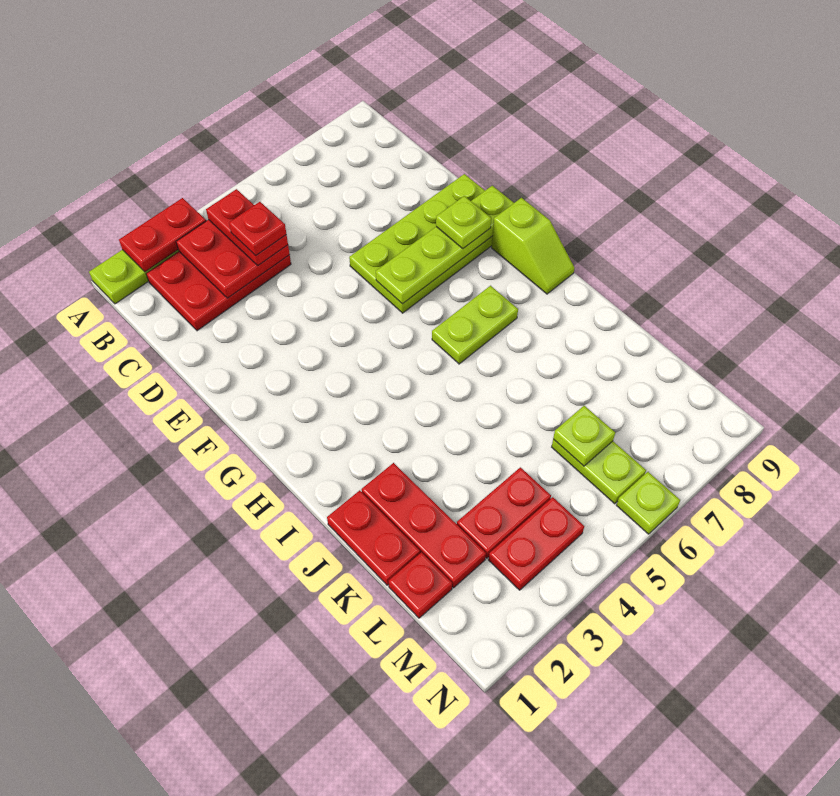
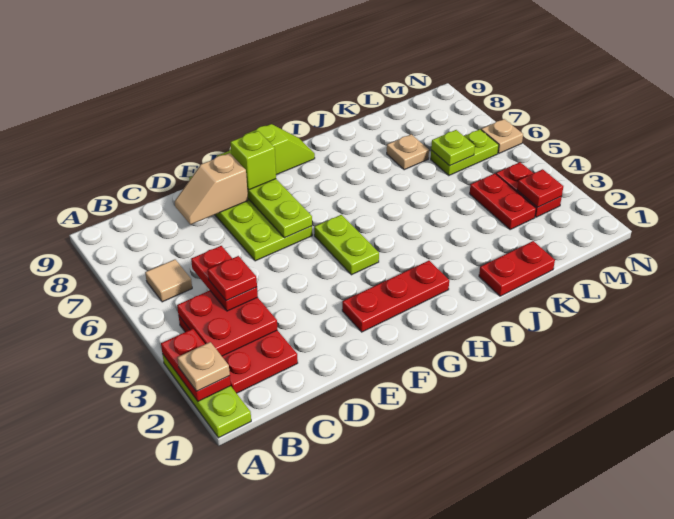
none -> tan 1x1 plate [177,342,230,391]
red 1x2 plate [206,189,288,265] -> red 1x2 plate turned to [191,246,258,311]
none -> tan 1x1 tile [145,260,192,302]
none -> tan 1x2 slope [175,153,248,224]
lime 1x1 plate [436,196,491,248] -> lime 1x1 brick [230,131,276,190]
lime 1x2 plate [432,286,518,364] -> lime 1x2 plate moved to [314,215,379,275]
red 1x3 plate [361,463,486,588] -> red 1x3 plate moved to [342,261,449,332]
none -> tan 1x1 plate [387,134,429,170]
red 1x1 plate [389,552,452,618] -> red 1x1 plate moved to [517,169,563,207]
lime 1x1 plate [616,472,680,534] -> tan 1x1 plate [481,119,523,153]

